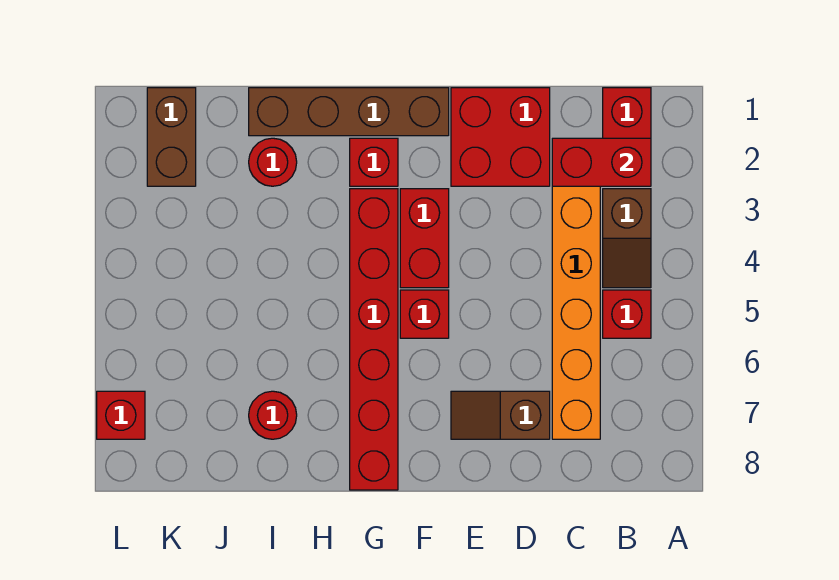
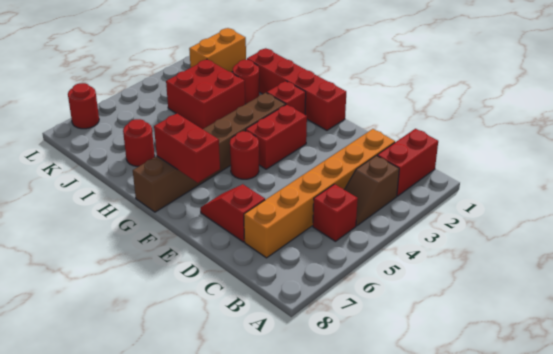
red 1x2 brick [552,138,651,186] -> red 1x2 brick moved to [154,113,220,183]
red 2x2 brick [451,88,550,186] -> red 2x2 brick moved to [166,59,245,129]
brown 1x2 slope [451,391,550,439] -> red 1x2 slope [200,184,265,242]
brown 1x4 brick [249,88,449,136] -> red 1x4 brick [247,48,346,130]
red 1x1 brick [400,290,449,338] -> red 1x1 round brick [230,131,259,179]
red 1x6 brick [350,189,398,490] -> brown 1x6 brick [133,93,286,212]
brown 1x2 brick [147,88,196,186] -> orange 1x2 brick [189,28,246,72]
red 1x1 brick [97,391,145,439] -> red 1x1 round brick [68,83,99,129]

